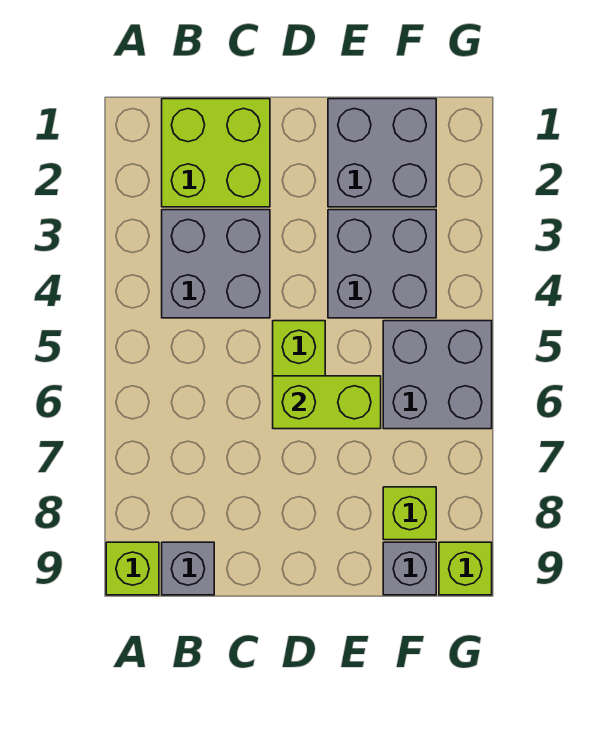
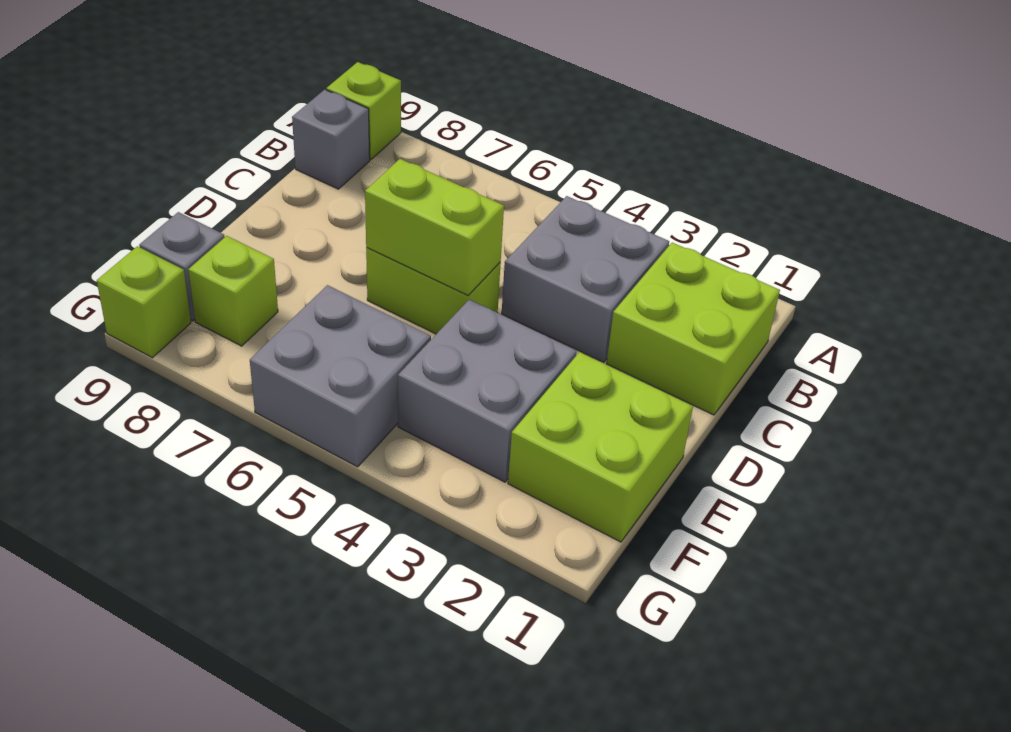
lime 1x2 brick [273,376,381,429] -> lime 1x2 brick turned to [365,159,504,296]
grey 2x2 brick [328,99,436,207] -> lime 2x2 brick [508,352,693,542]

